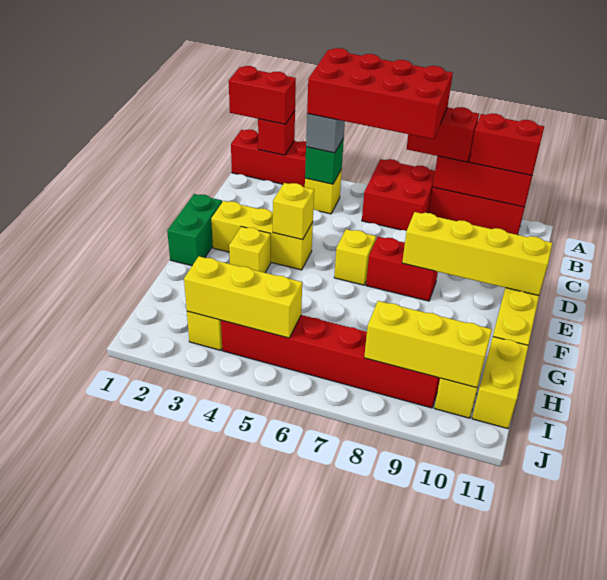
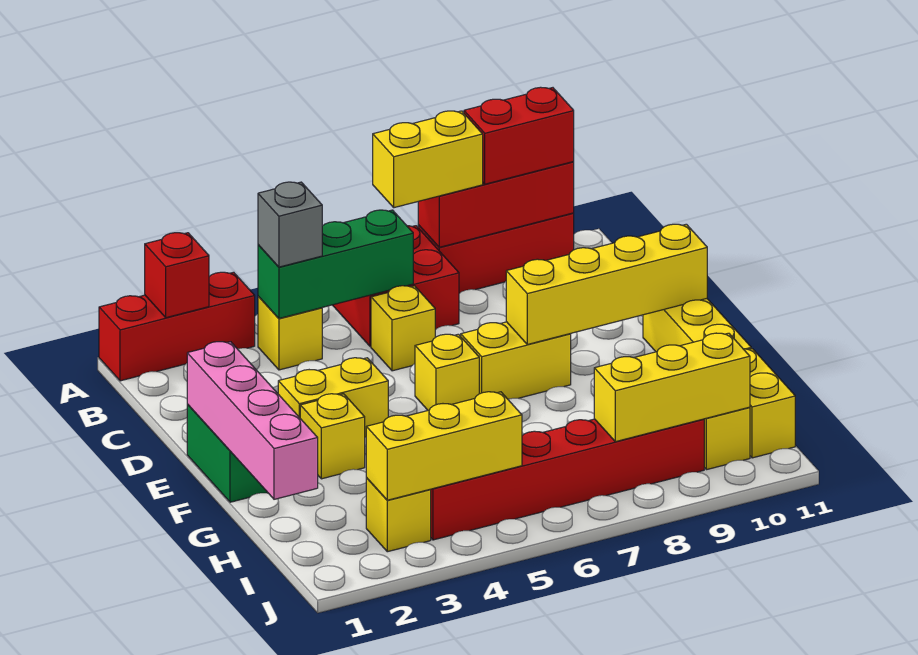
red 1x2 brick [229,66,296,124] -> none
red 2x4 brick [307,48,453,139] -> none
red 1x2 brick [407,107,479,162] -> yellow 1x2 brick [373,111,483,208]
green 1x1 brick [305,138,344,184] -> green 1x3 brick [258,210,413,318]
none -> pink 1x4 brick [187,342,318,499]
yellow 1x3 brick [211,201,313,270] -> yellow 1x2 brick [278,358,388,437]
yellow 1x1 brick [273,183,314,240] -> yellow 1x1 brick moved to [371,286,435,371]
red 1x2 brick [366,237,438,301] -> yellow 1x2 brick [461,322,571,399]

